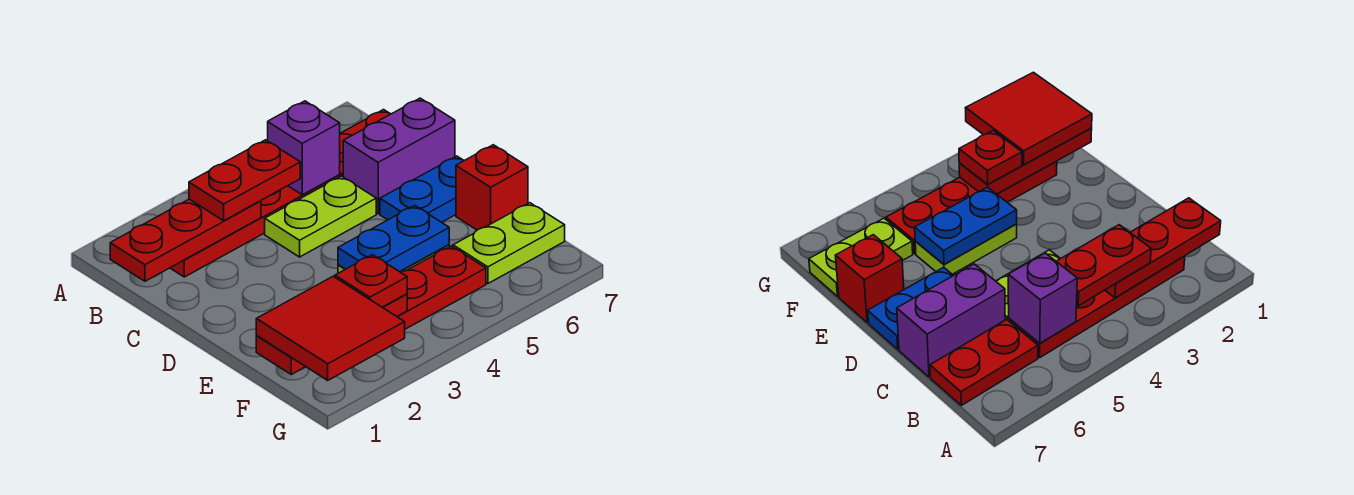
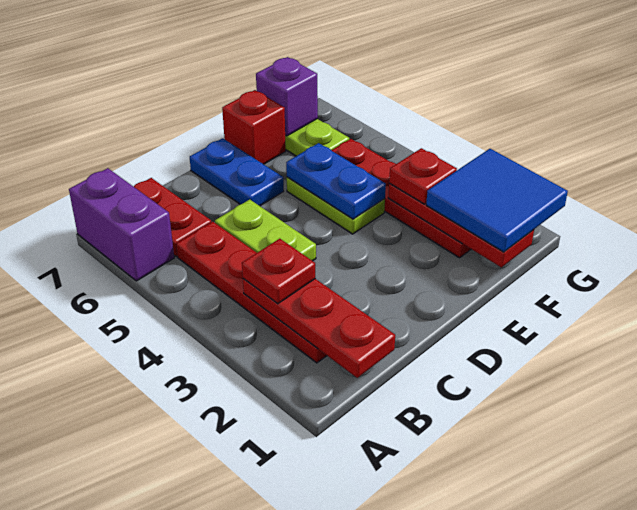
red 1x2 plate [189,140,300,221] -> red 1x1 plate [242,239,315,304]
purple 1x1 brick [268,101,340,195] -> purple 1x1 brick moved to [256,57,318,136]
purple 1x2 brick [343,98,455,214] -> purple 1x2 brick moved to [69,168,174,281]
red 2x2 tile [256,276,405,380] -> blue 2x2 tile [426,149,568,252]

